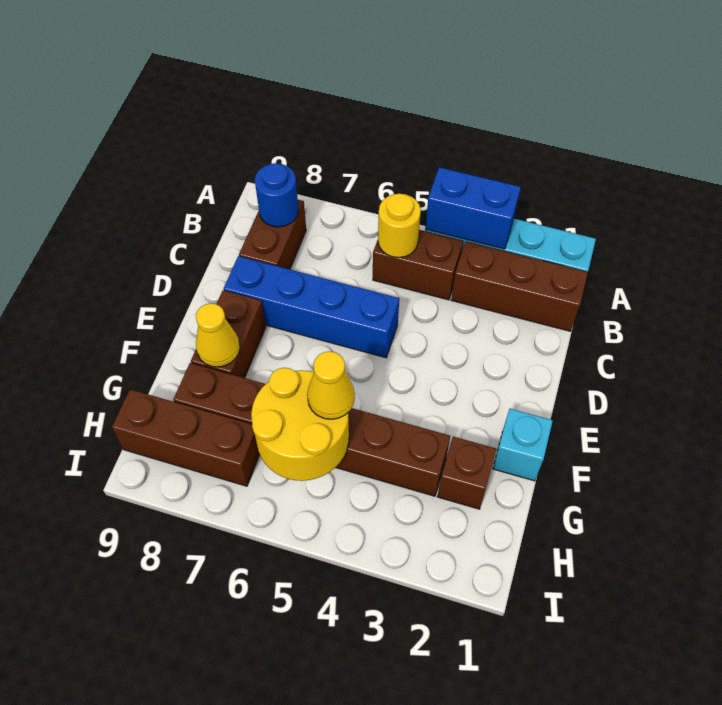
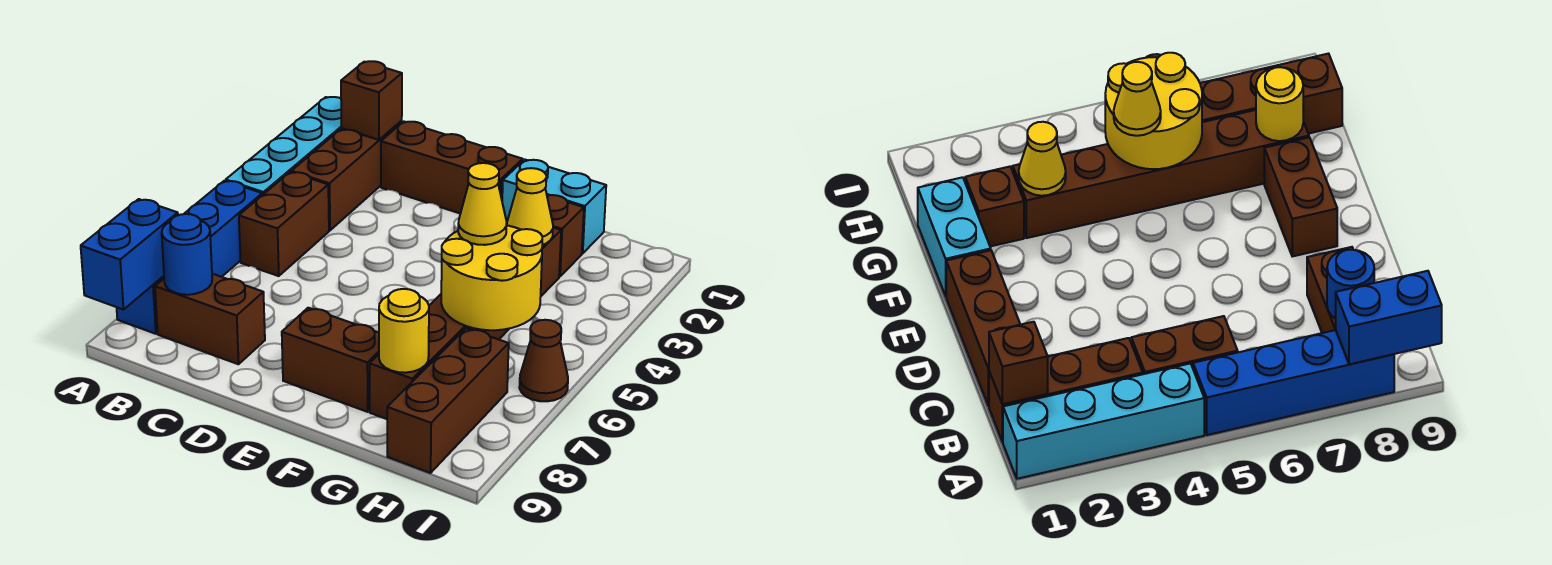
blue 1x2 brick [425,167,521,249] -> blue 1x2 brick moved to [81,199,178,310]
none -> brown 1x1 brick [341,61,402,140]
yellow 1x1 round brick [378,194,421,258] -> yellow 1x1 round brick moved to [379,289,429,373]
none -> brown 1x3 brick [381,122,523,214]
blue 1x4 brick [224,256,399,358] -> blue 1x4 brick moved to [117,181,262,334]
cyan 1x1 brick [493,409,553,481] -> cyan 1x2 brick [502,160,606,253]
yellow 1x1 cone [196,303,240,367] -> yellow 1x1 cone moved to [507,168,553,245]
none -> brown 1x1 cone [519,320,568,401]

